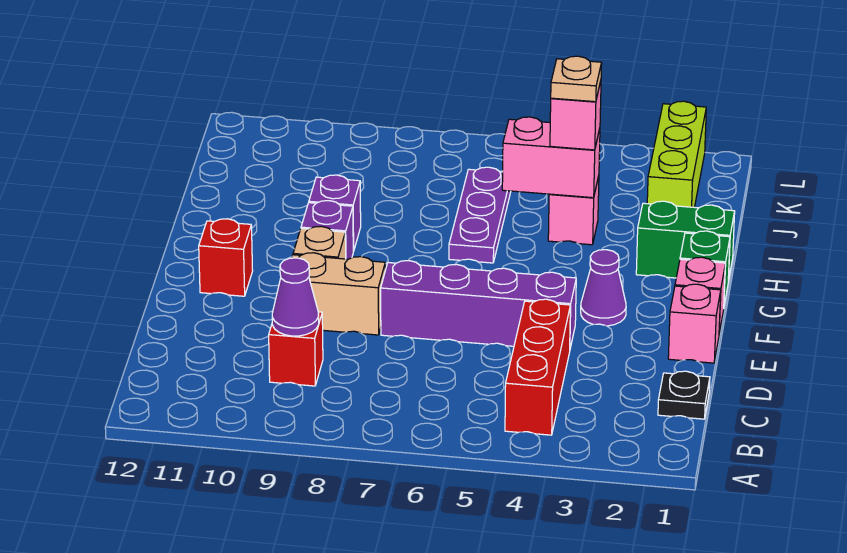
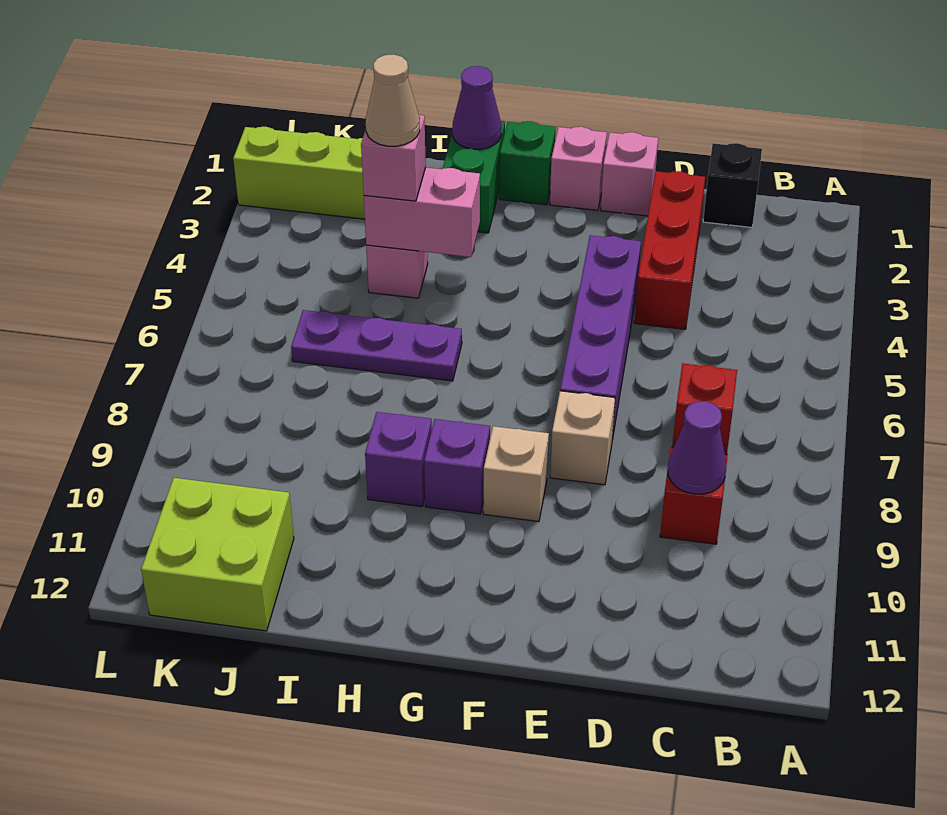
red 1x3 brick [505,299,570,435] -> red 1x3 brick turned to [634,171,705,329]
black 1x1 plate [658,371,710,419] -> black 1x1 brick [703,143,762,227]
tan 1x2 brick [292,253,385,335] -> tan 1x1 brick [550,391,615,485]
purple 1x1 cone [581,250,626,326] -> purple 1x1 cone moved to [452,66,501,149]
red 1x1 brick [199,219,253,296] -> red 1x1 brick moved to [672,363,737,455]
pink 1x2 brick [502,117,600,198] -> pink 1x2 brick turned to [364,167,480,257]
tan 1x1 plate [551,56,602,102] -> tan 1x1 cone [366,54,420,146]
none -> lime 2x2 brick [141,478,294,631]

